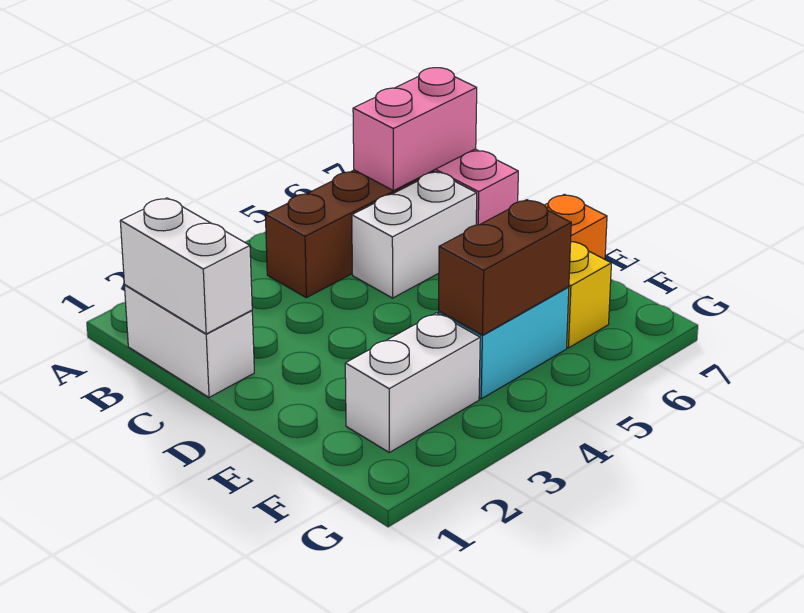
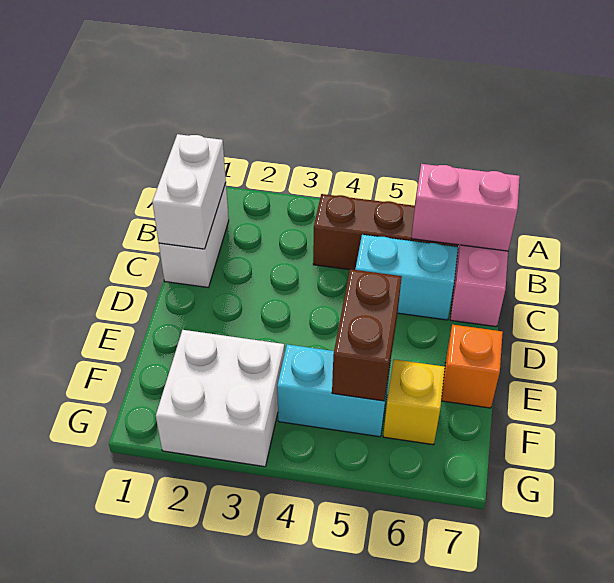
white 1x2 brick [352,172,477,298] -> cyan 1x2 brick [355,235,458,320]
white 1x2 brick [345,313,480,452] -> white 2x2 brick [156,330,284,467]
brown 1x2 brick [439,200,571,335] -> brown 1x2 brick turned to [332,269,402,401]

